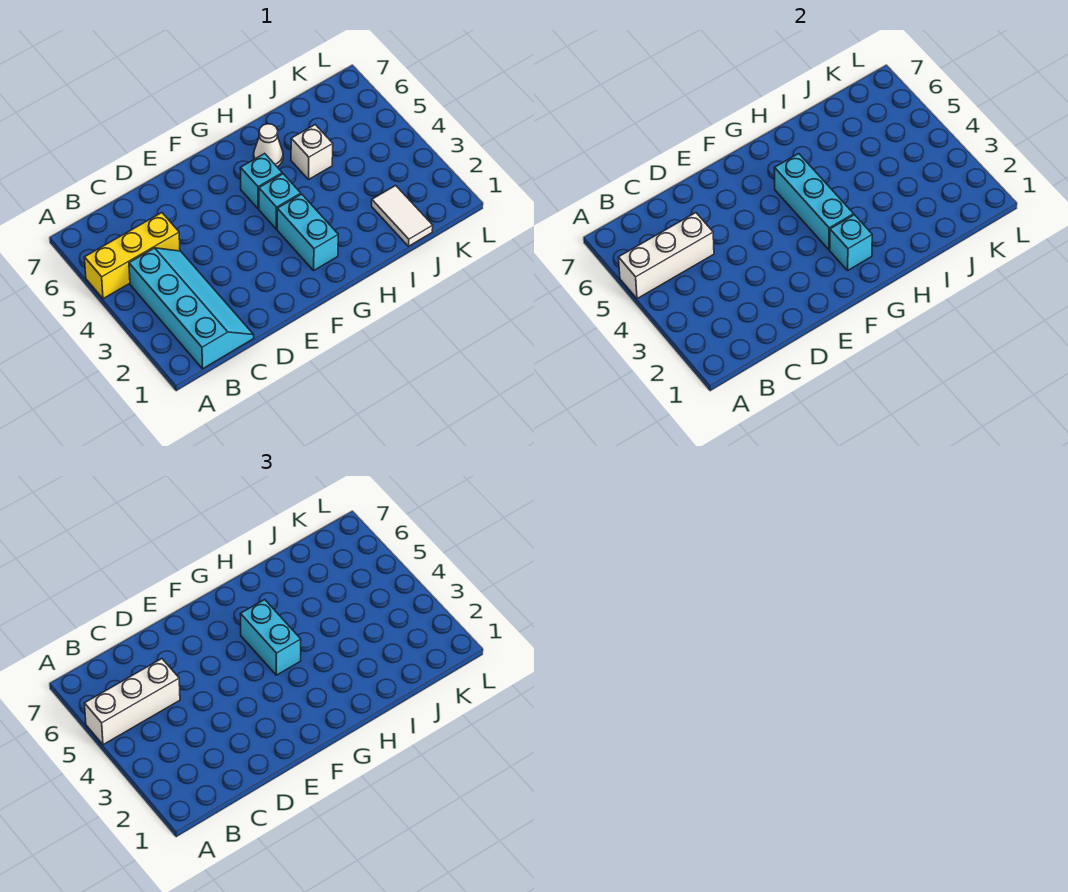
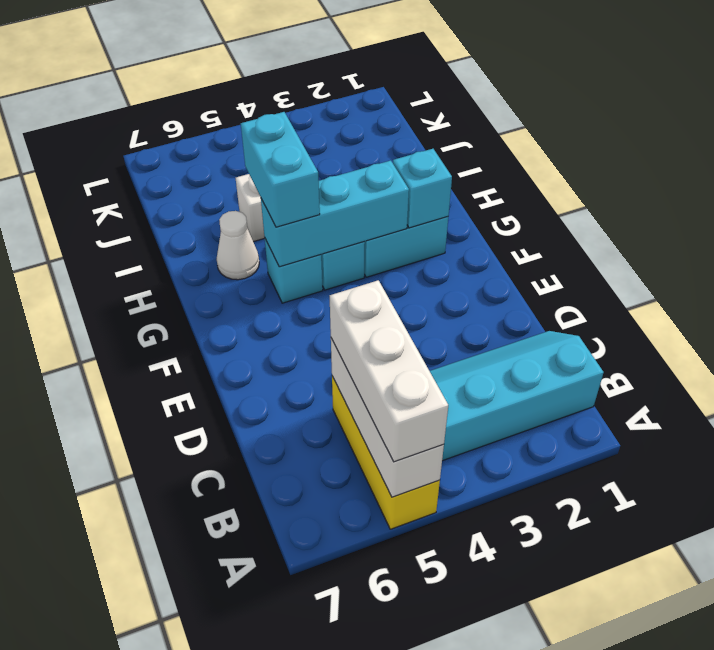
cyan 1x2 brick [240,600,301,675] -> cyan 1x2 brick turned to [241,112,320,227]
white 1x2 tile [372,186,433,246] -> none

